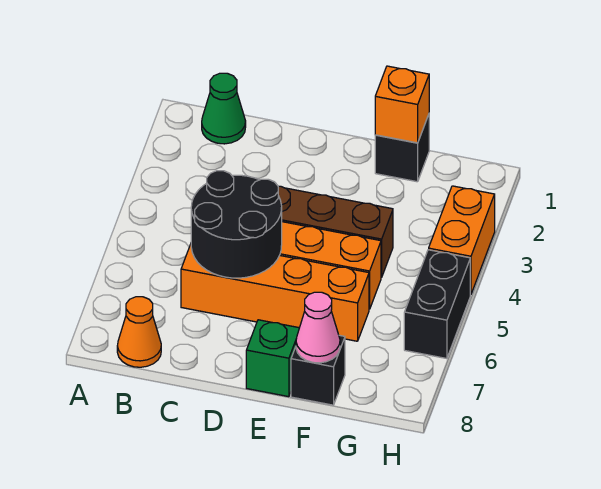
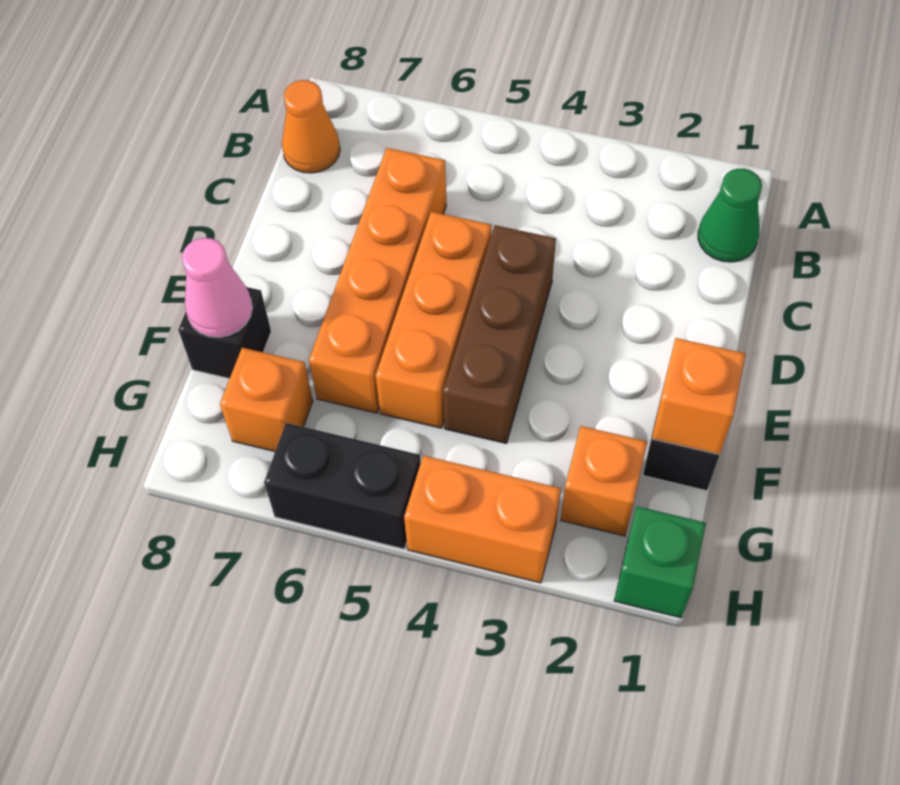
black 2x2 round brick [191,171,282,278] -> none
green 1x1 brick [246,320,299,397] -> green 1x1 brick moved to [614,506,706,618]
none -> orange 1x1 brick [561,426,647,536]
none -> orange 1x1 brick [220,348,313,452]

